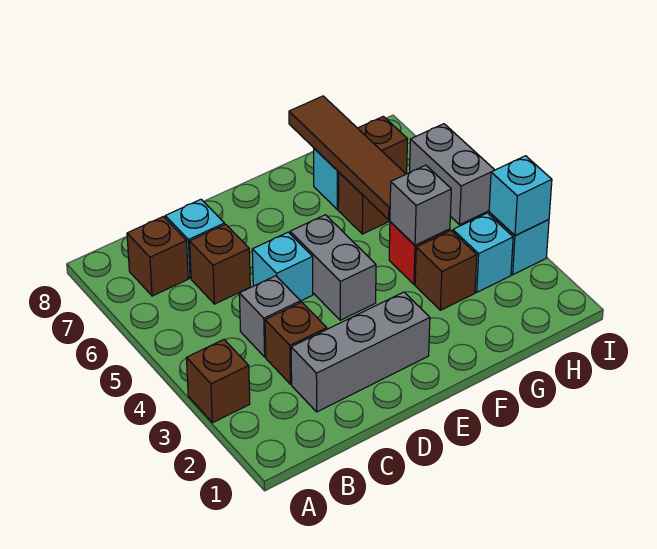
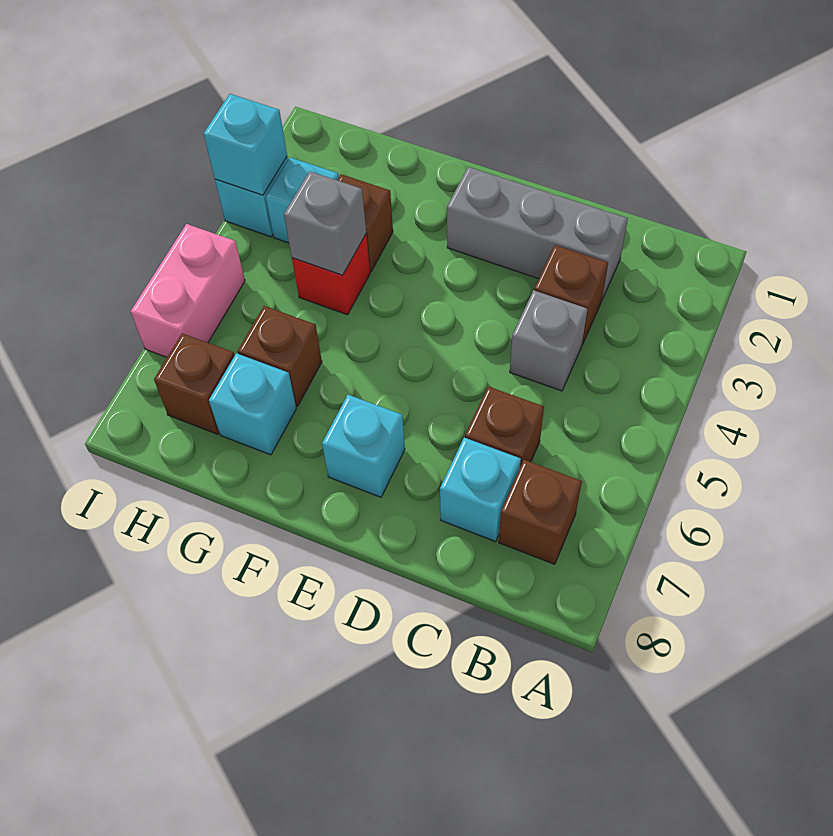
brown 1x1 brick [187,340,250,423] -> none
cyan 1x1 brick [252,232,313,301] -> cyan 1x1 brick moved to [322,395,405,497]
grey 1x2 brick [290,215,376,320] -> none
brown 1x4 tile [289,96,406,220] -> none
grey 1x2 brick [410,124,494,225] -> pink 1x2 brick [131,224,245,357]

